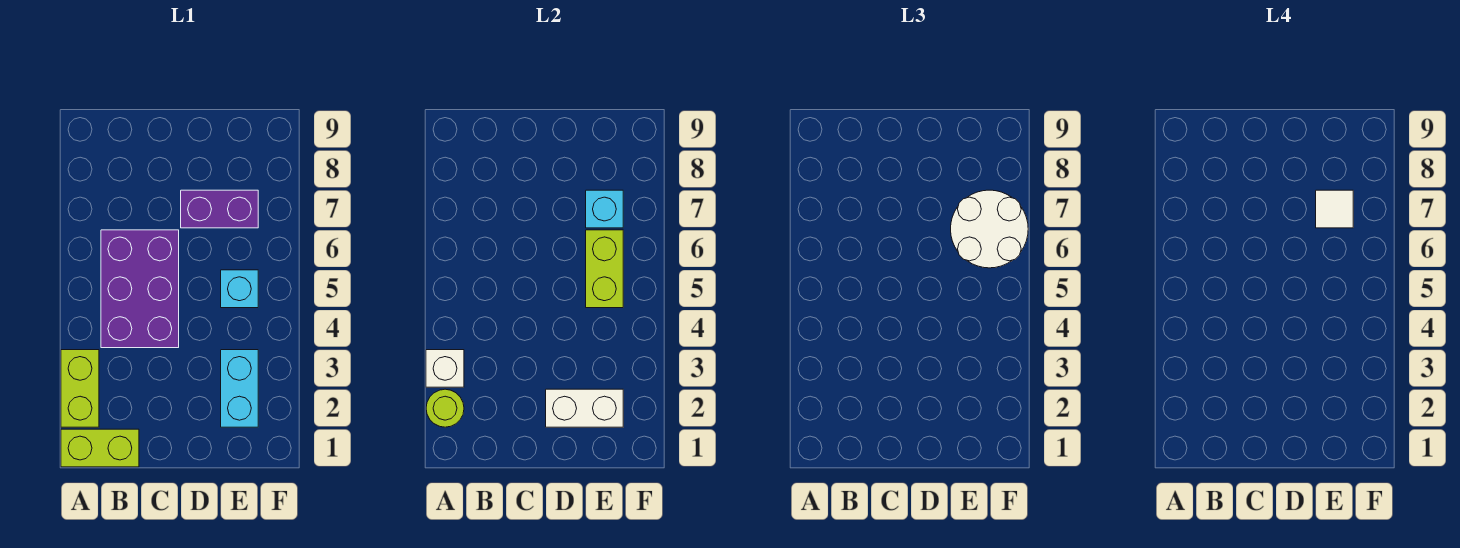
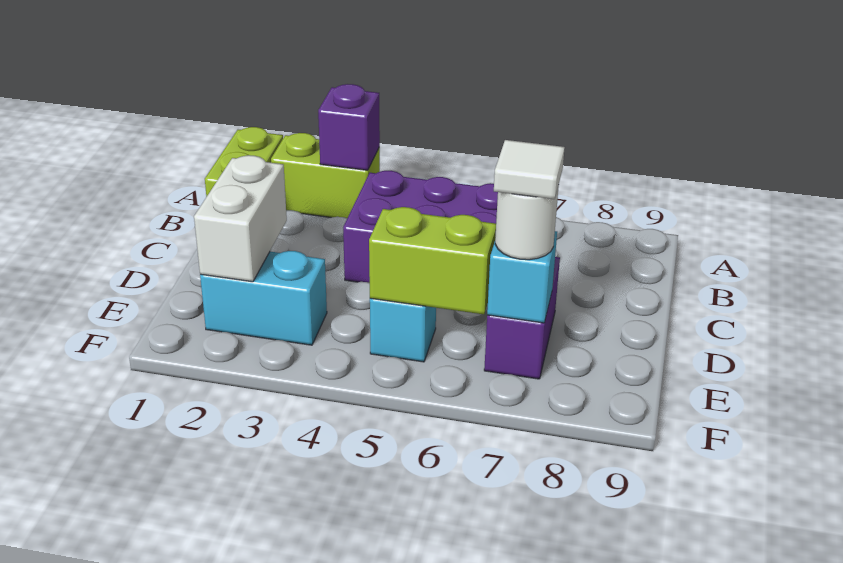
lime 1x1 round brick [426,389,464,427] -> none
white 1x1 brick [426,350,464,387] -> purple 1x1 brick [318,84,380,170]
white 2x2 round brick [951,190,1028,268] -> white 1x1 round brick [495,185,559,260]

